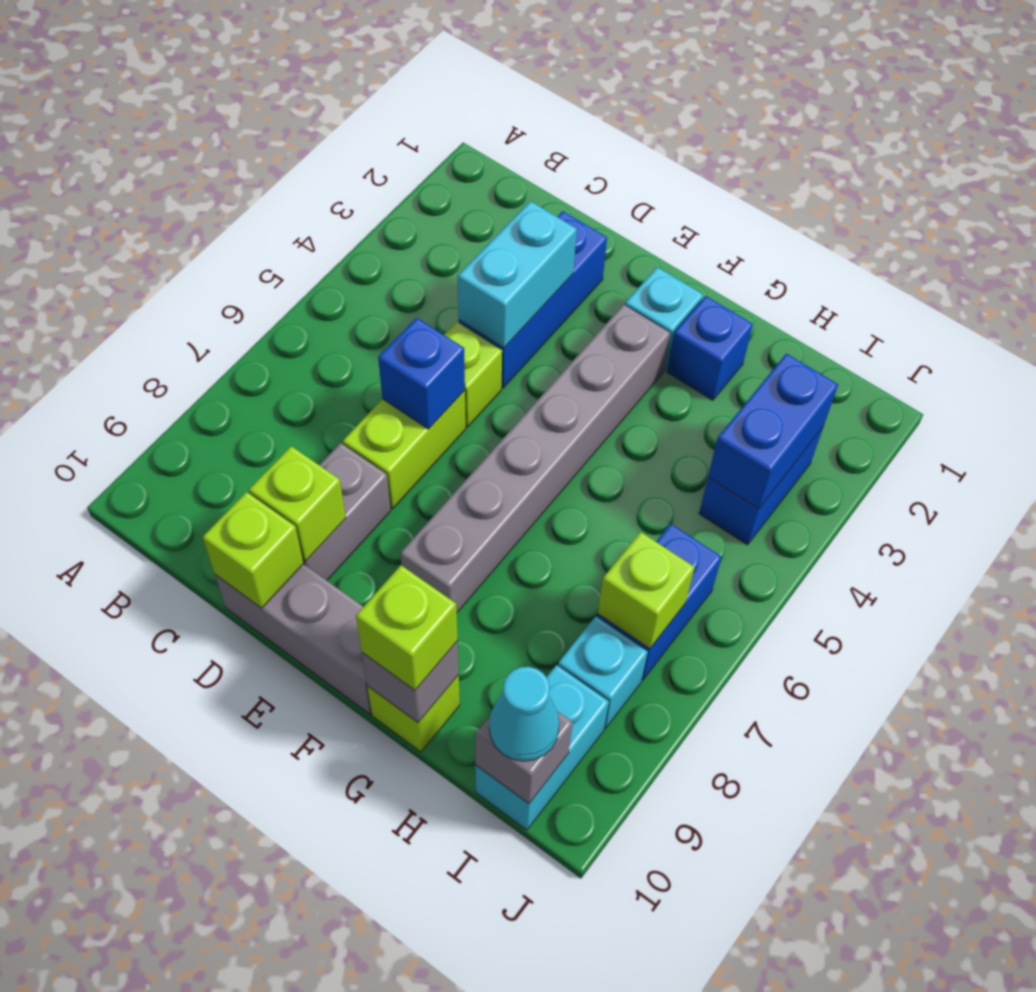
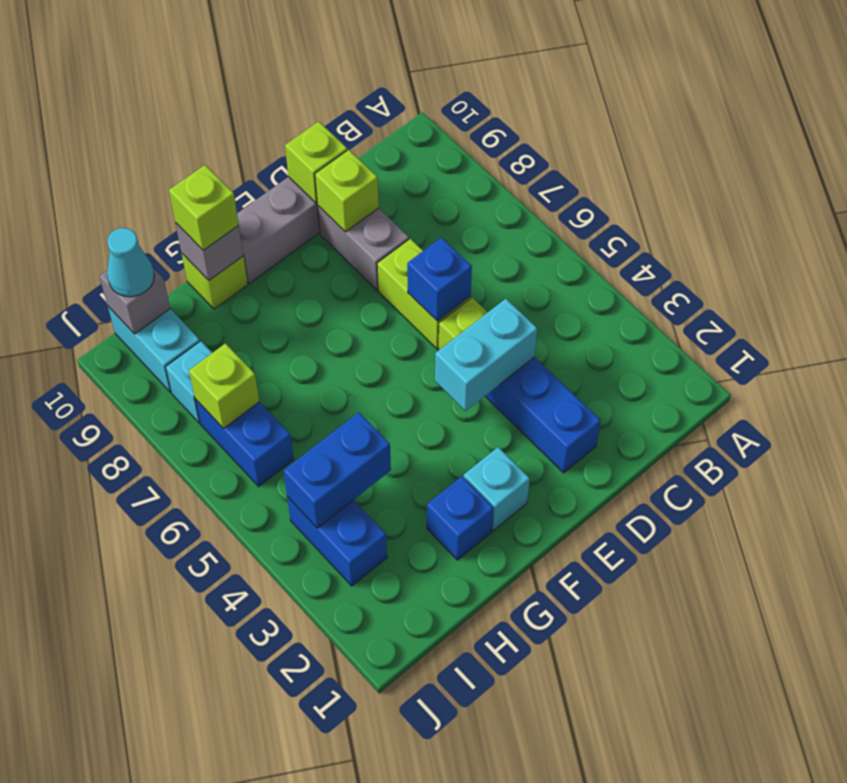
cyan 1x2 brick [458,201,577,348] -> cyan 1x2 brick turned to [435,299,537,411]
grey 1x6 brick [401,305,670,612] -> none
blue 1x2 brick [708,354,838,509] -> blue 1x2 brick turned to [283,412,391,528]

